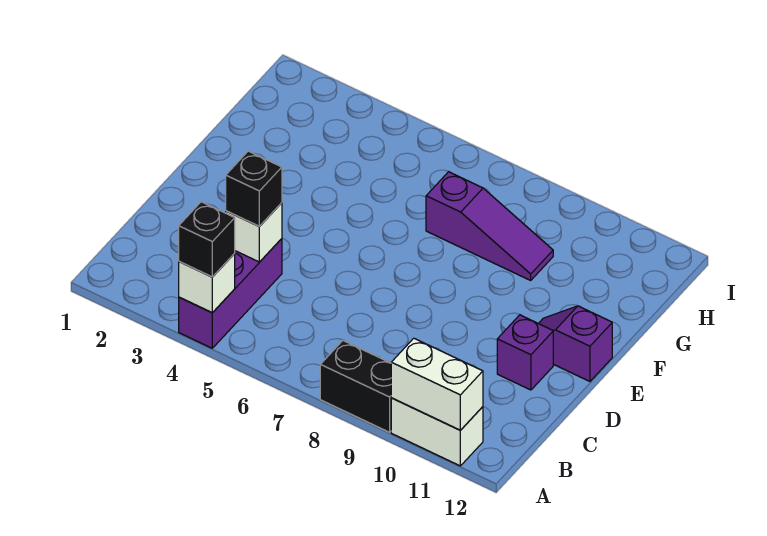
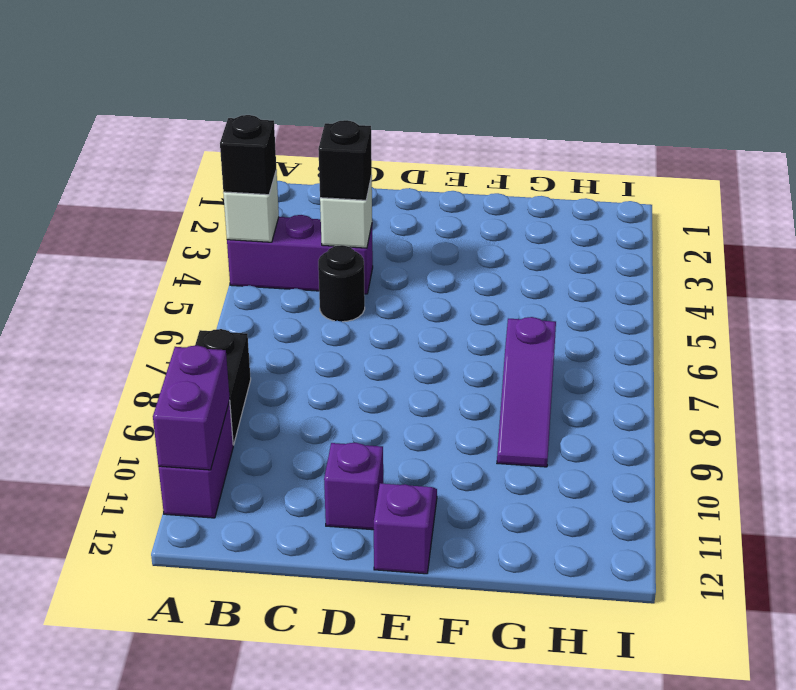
white 1x2 brick [391,398,483,466] -> purple 1x2 brick [159,401,233,518]
white 1x2 brick [391,338,483,430] -> purple 1x2 brick [153,345,230,470]
none -> black 1x1 round brick [318,245,365,322]

